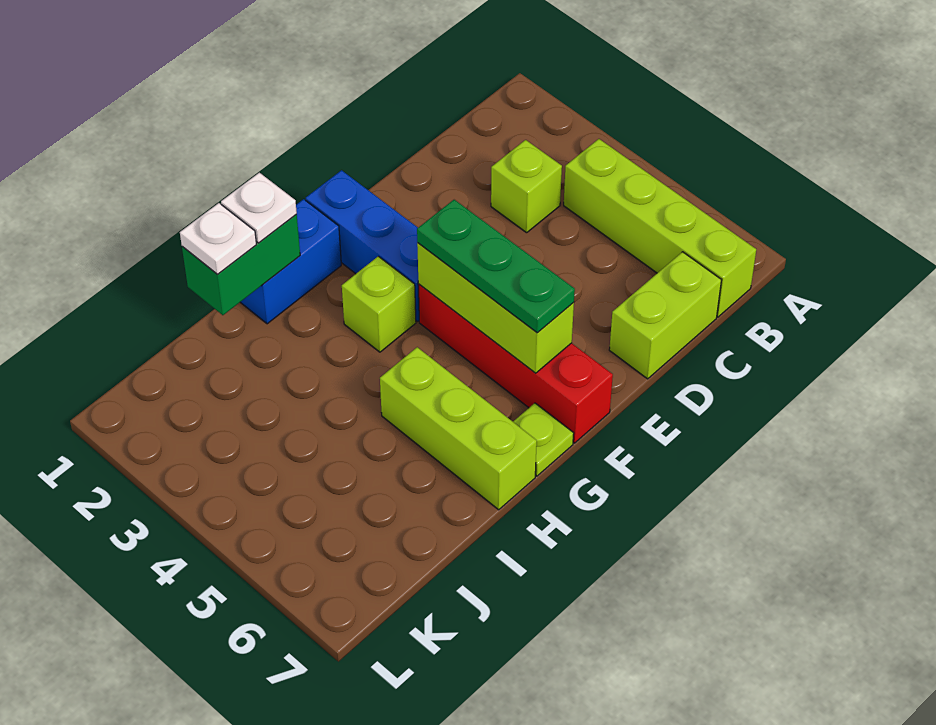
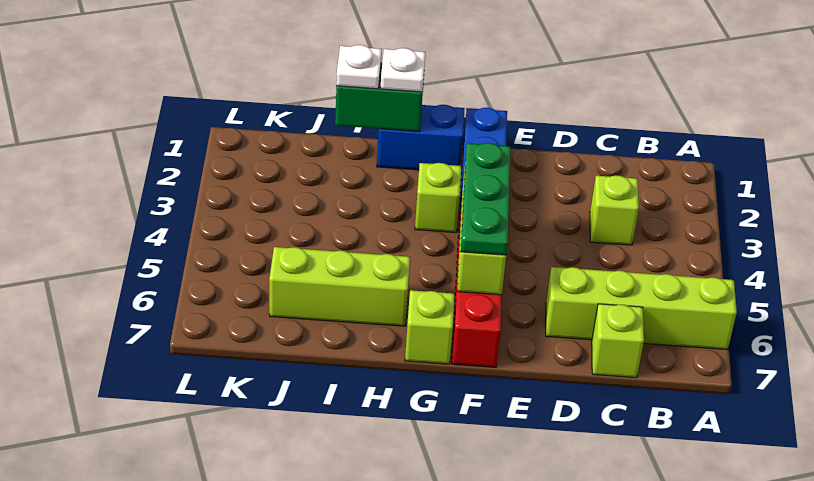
lime 1x4 brick [564,139,756,317] -> lime 1x4 brick turned to [546,267,737,350]
lime 1x2 brick [609,252,721,379] -> lime 1x1 brick [592,304,644,378]
lime 1x1 plate [513,403,574,476] -> lime 1x1 brick [405,290,455,364]
lime 1x3 brick [380,347,537,510] -> lime 1x3 brick turned to [269,247,410,326]

